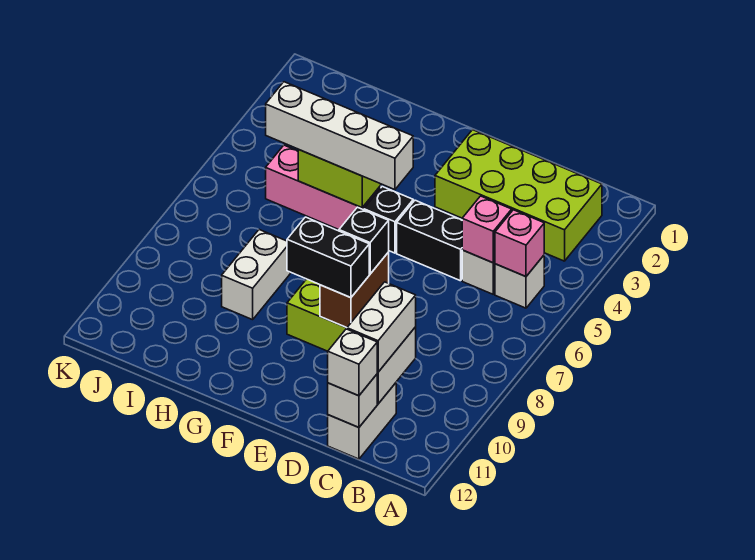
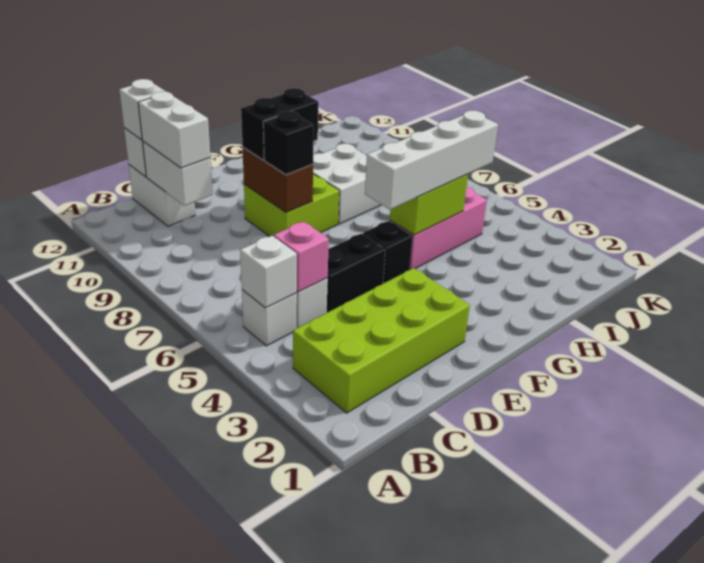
pink 1x1 brick [495,210,544,277] -> white 1x1 brick [240,236,297,308]
white 1x2 brick [222,230,290,320] -> white 2x2 brick [313,144,381,224]

